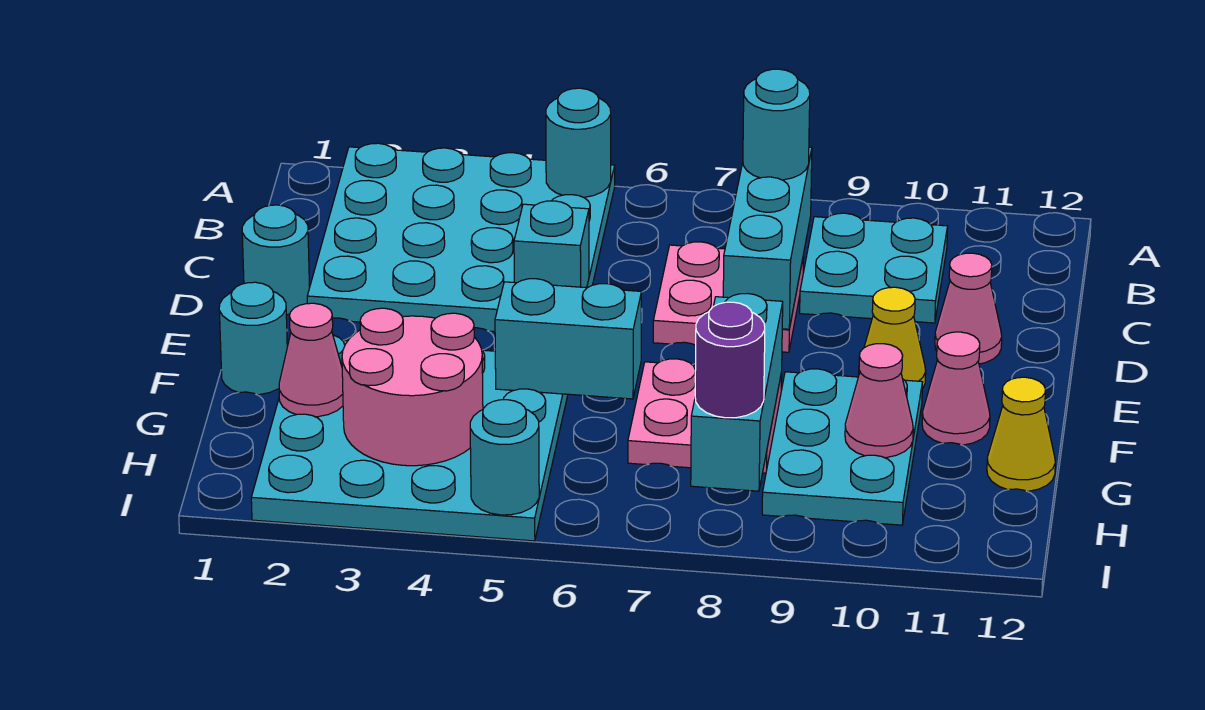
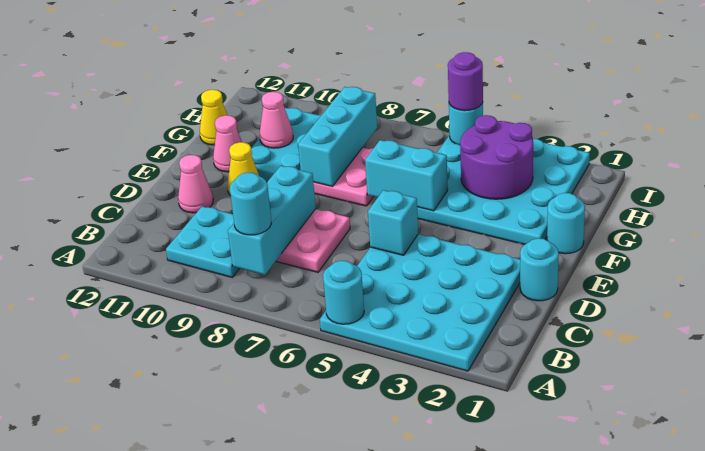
pink 1x1 cone [279,303,343,417] -> none
pink 2x2 round brick [342,308,483,466] -> purple 2x2 round brick [460,115,533,199]
purple 1x1 round brick [695,302,765,418] -> purple 1x1 round brick moved to [448,52,483,111]

